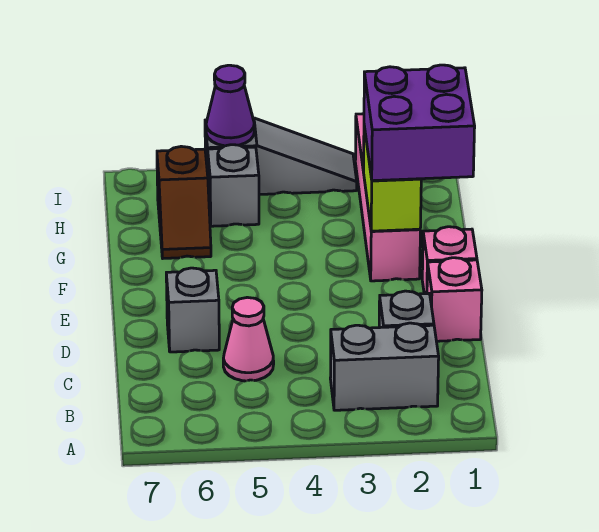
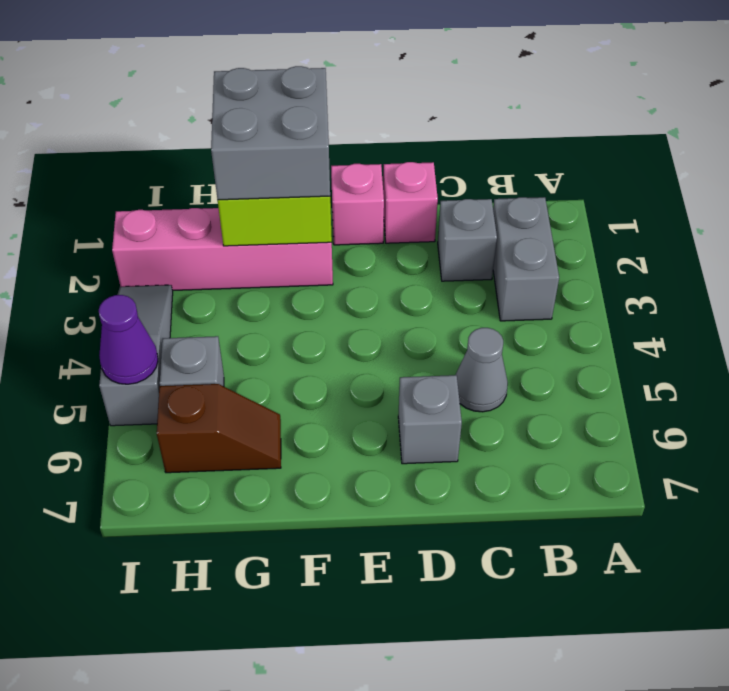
pink 1x1 cone [223,297,274,381] -> grey 1x1 cone [456,328,508,412]
purple 2x2 brick [364,65,475,181] -> grey 2x2 brick [211,66,330,200]

